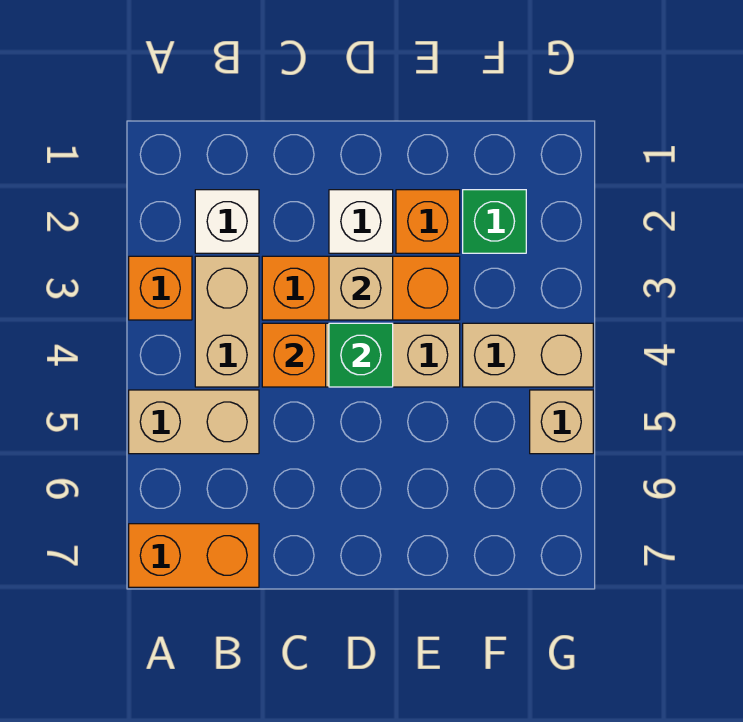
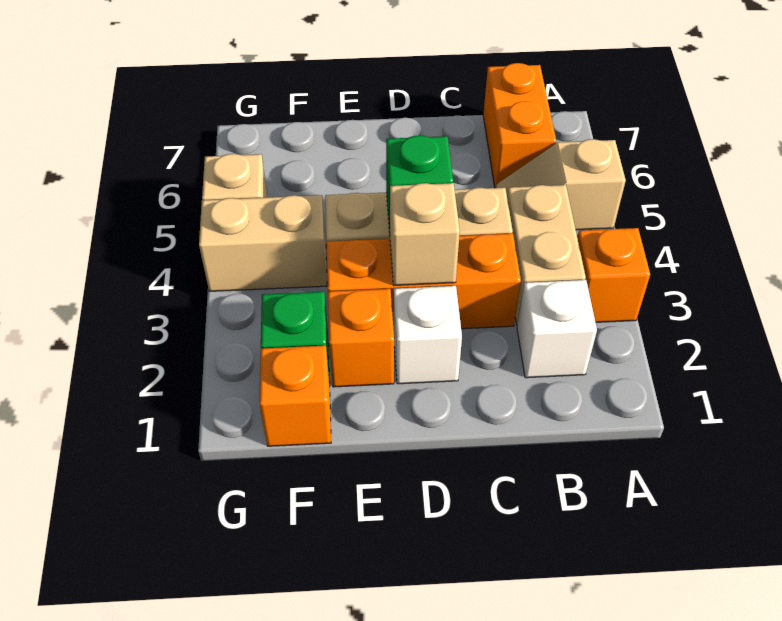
tan 1x2 brick [129,390,259,454] -> tan 1x2 slope [496,139,626,230]
orange 1x2 brick [129,524,259,587] -> orange 1x2 brick turned to [483,63,556,188]
orange 1x1 brick [262,323,326,387] -> orange 1x1 brick moved to [260,345,331,446]

